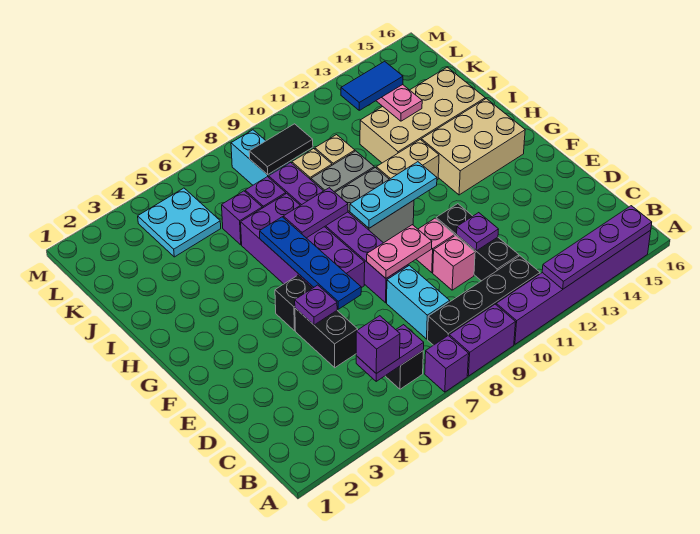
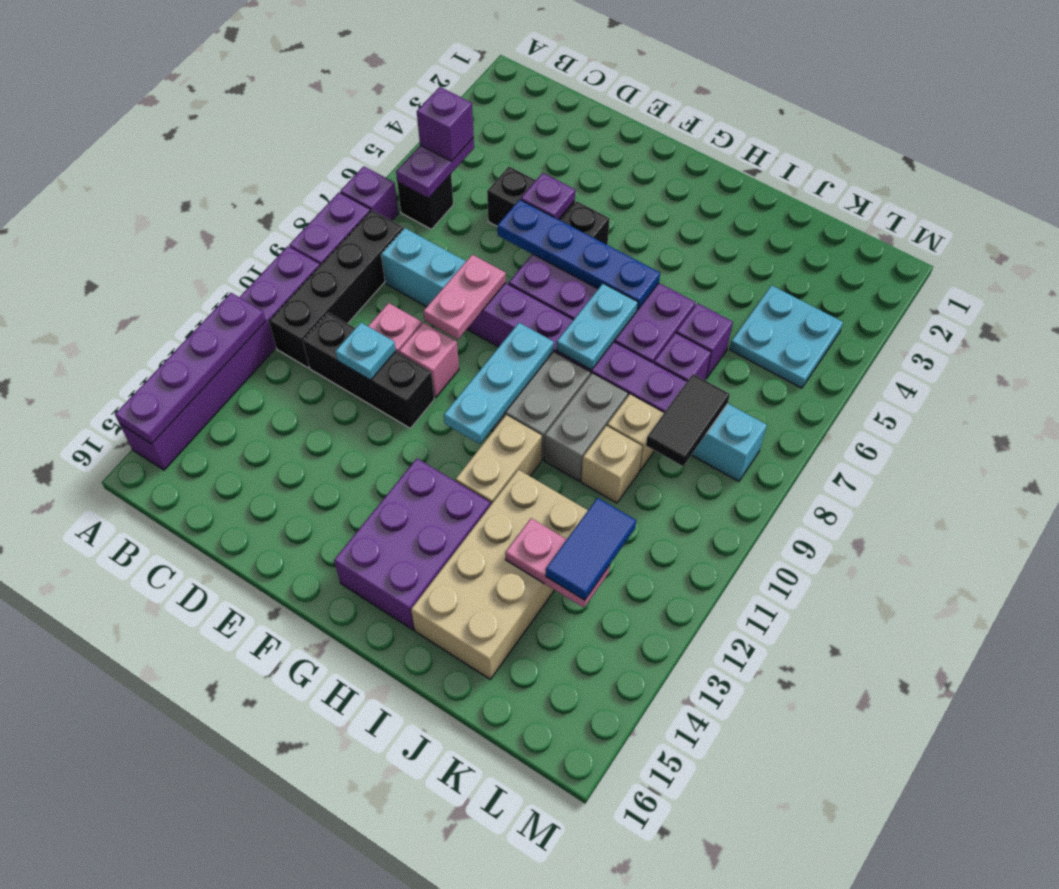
purple 1x1 plate [457,213,499,251] -> cyan 1x1 plate [335,323,396,380]
tan 2x3 brick [421,99,525,195] -> purple 2x3 brick [334,459,491,630]
purple 1x2 plate [283,188,348,238] -> cyan 1x2 plate [557,283,638,370]

